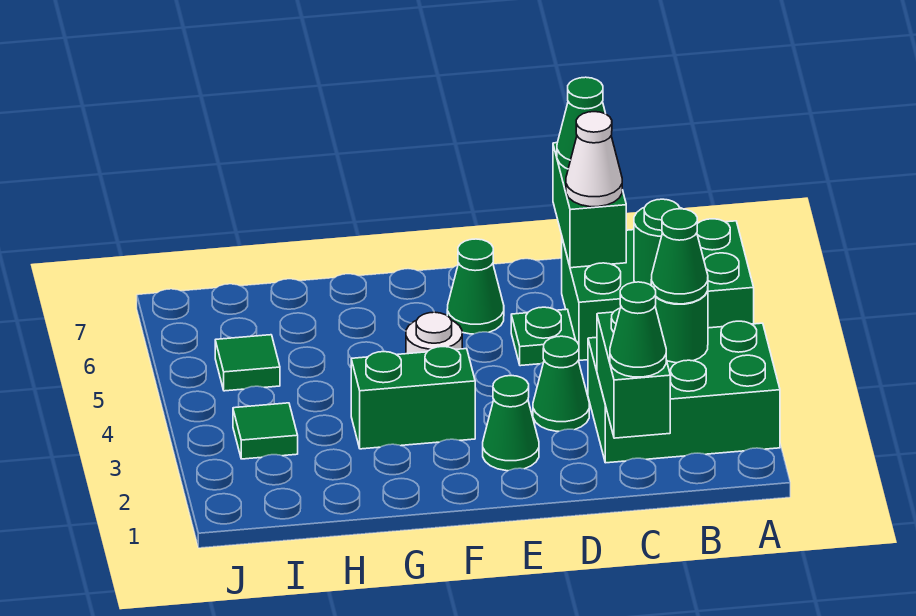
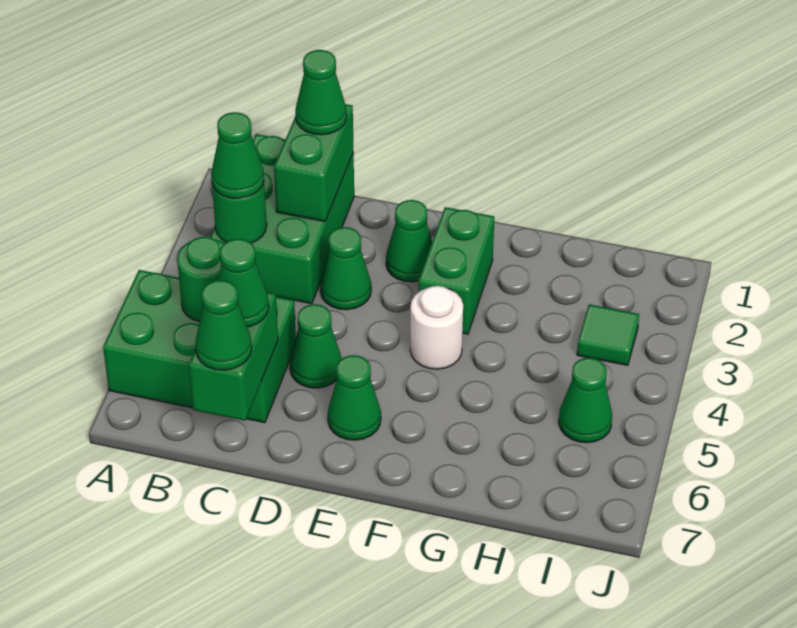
green 2x3 brick [588,321,780,463] -> green 2x3 brick turned to [210,134,354,304]
white 1x1 cone [566,112,622,207] -> green 1x1 cone [218,239,269,327]
green 1x1 plate [511,307,576,366] -> green 1x1 cone [290,304,342,388]
green 1x2 brick [351,347,475,449] -> green 1x2 brick turned to [419,207,494,334]
green 1x1 tile [215,335,280,391] -> green 1x1 cone [559,358,612,443]

